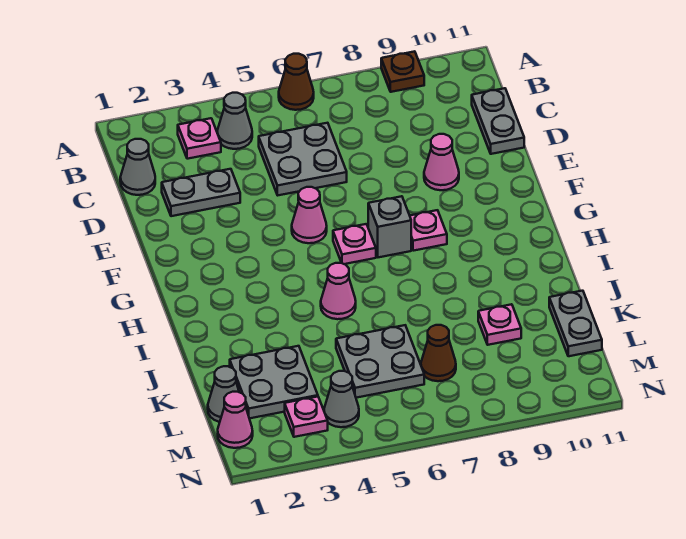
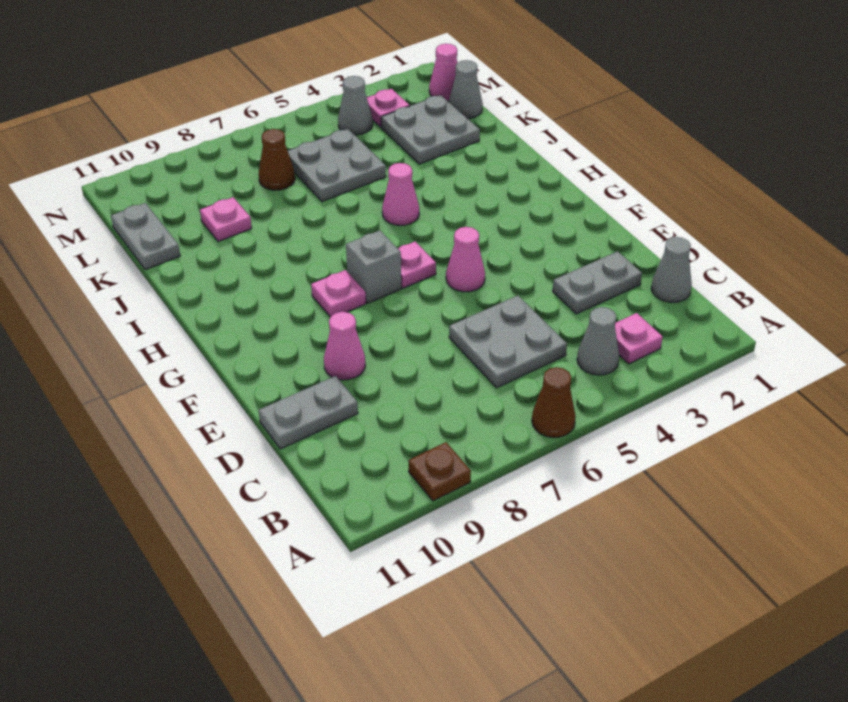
grey 1x2 plate [472,88,524,154] -> grey 1x2 plate turned to [259,376,358,449]

